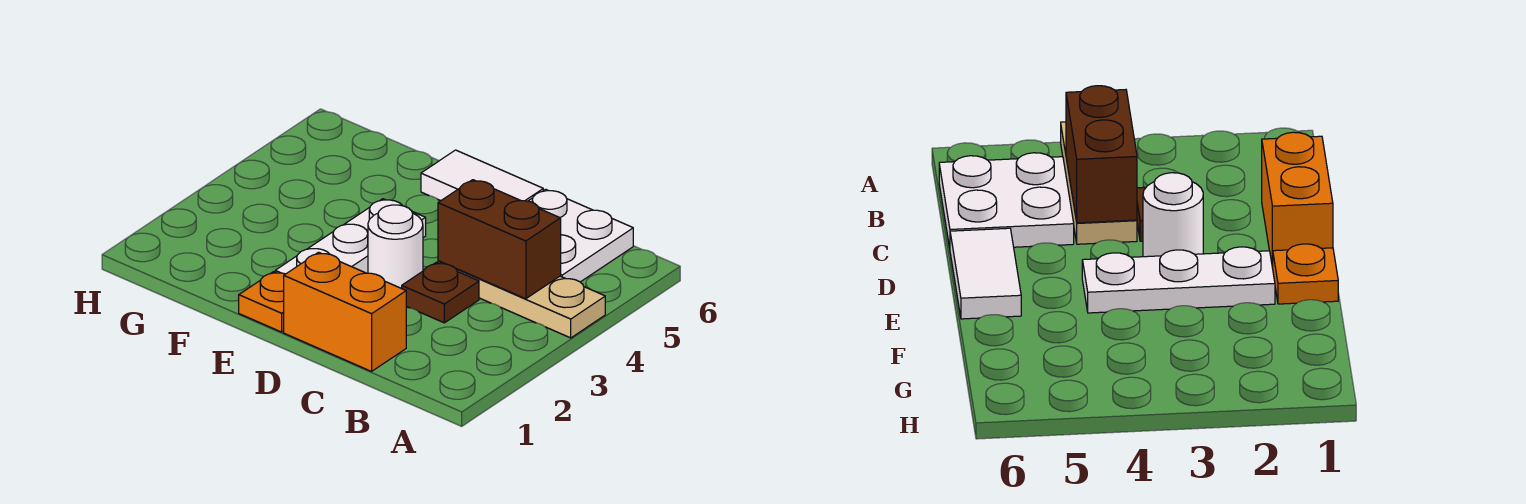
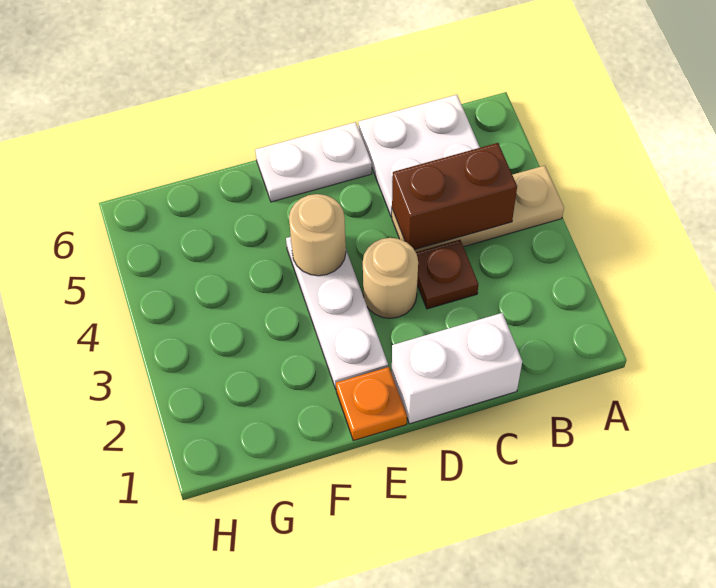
orange 1x2 brick [284,252,406,371] -> white 1x2 brick [392,313,522,424]
white 1x1 round brick [368,205,423,288] -> tan 1x1 round brick [363,238,418,318]
white 1x2 tile [421,150,543,201] -> white 1x2 plate [255,122,372,202]
none -> tan 1x1 round brick [289,194,346,276]

